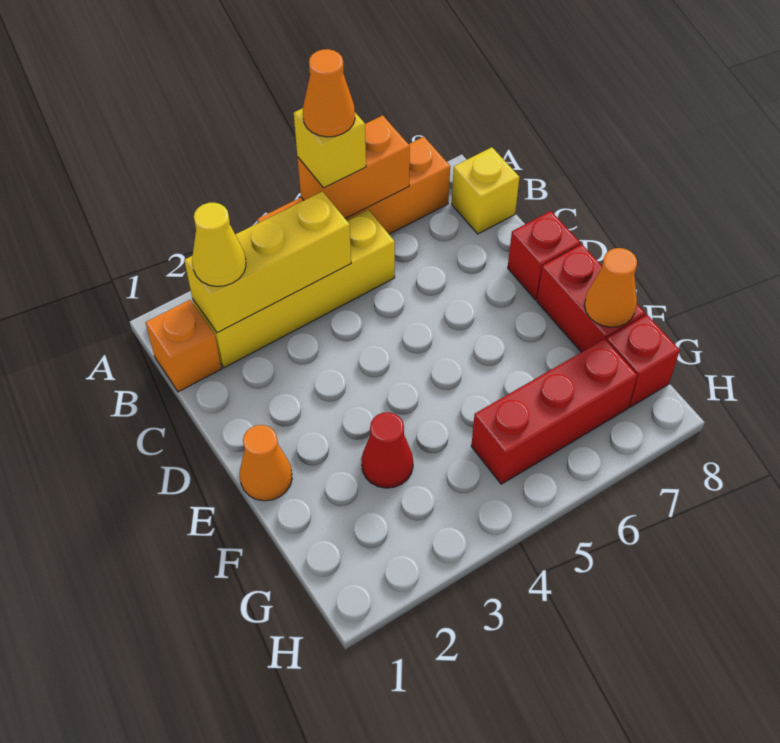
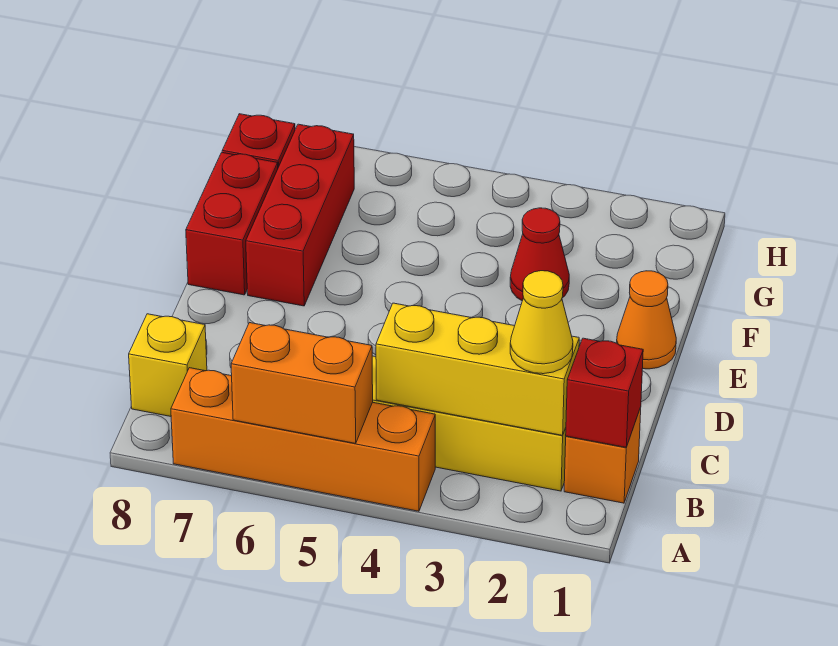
yellow 1x1 brick [294,108,366,188] -> none
orange 1x1 cone [303,49,355,137] -> none
red 1x1 brick [508,211,580,300] -> red 1x1 brick moved to [566,338,643,447]
orange 1x1 cone [585,248,637,327] -> none
red 1x3 brick [471,339,637,484] -> red 1x3 brick turned to [246,124,354,306]

